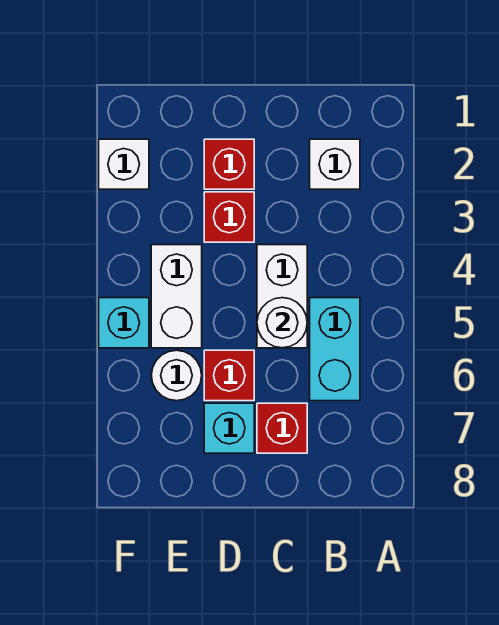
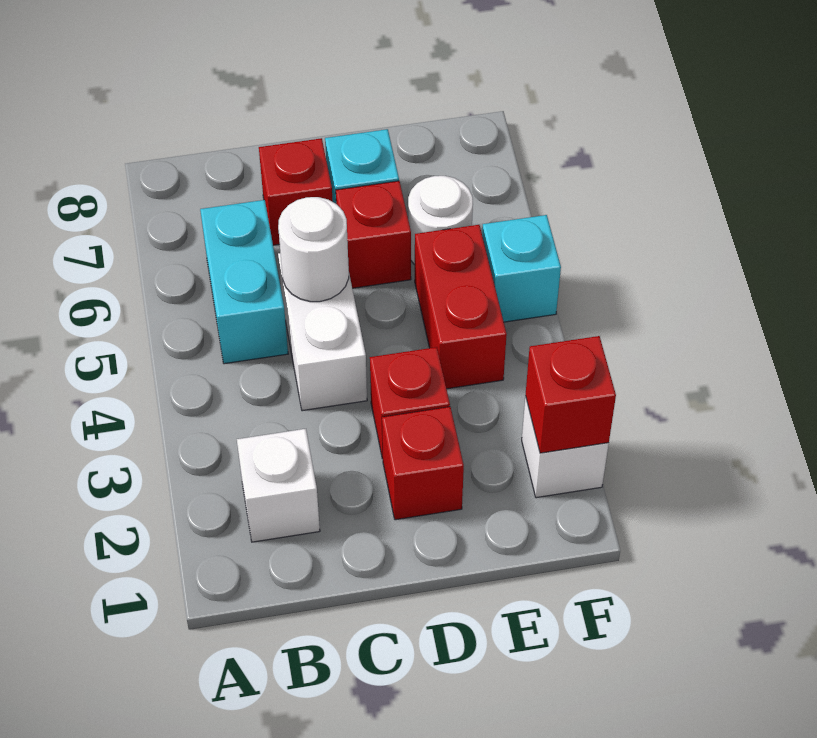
white 1x2 brick [151,245,202,348] -> red 1x2 brick [415,225,507,389]
none -> red 1x1 brick [526,336,616,453]

